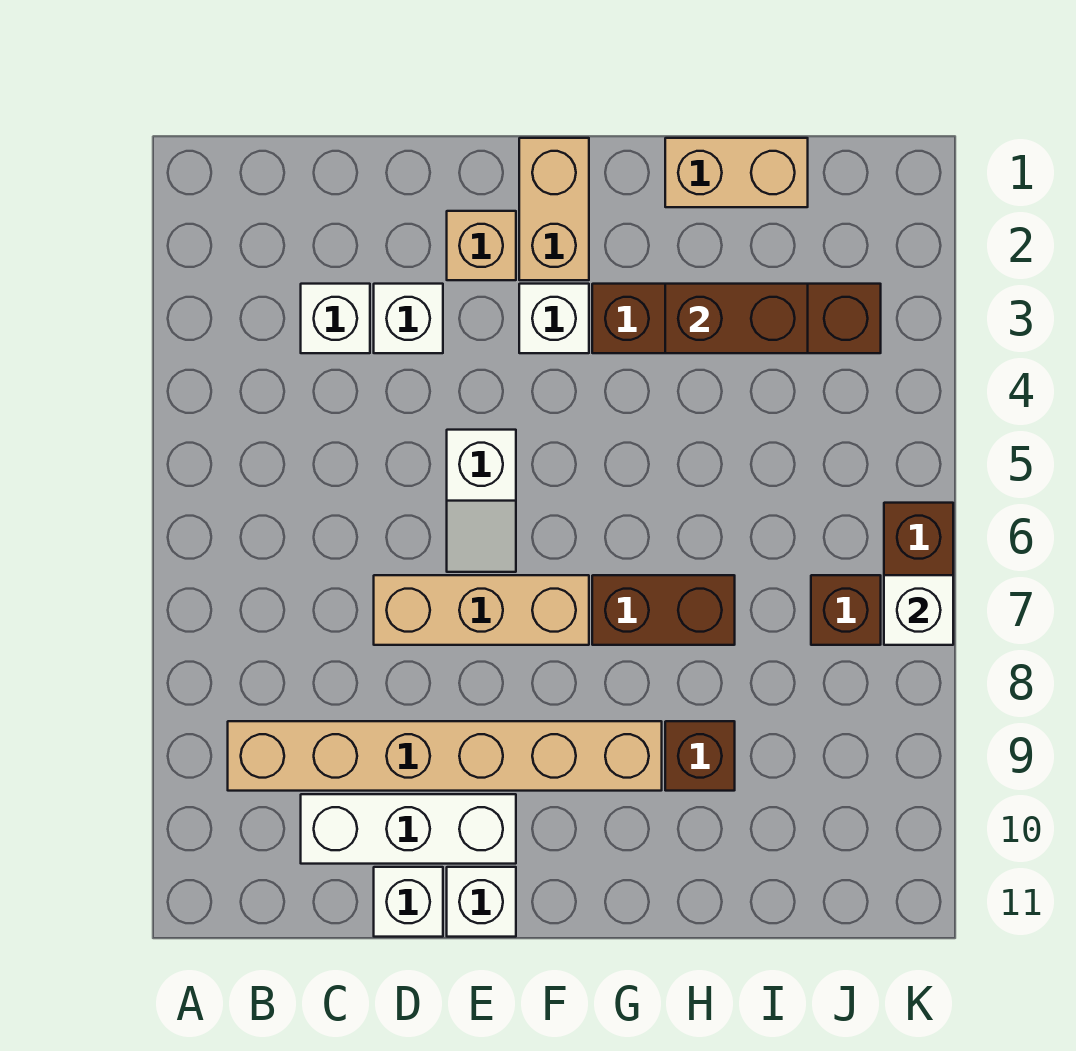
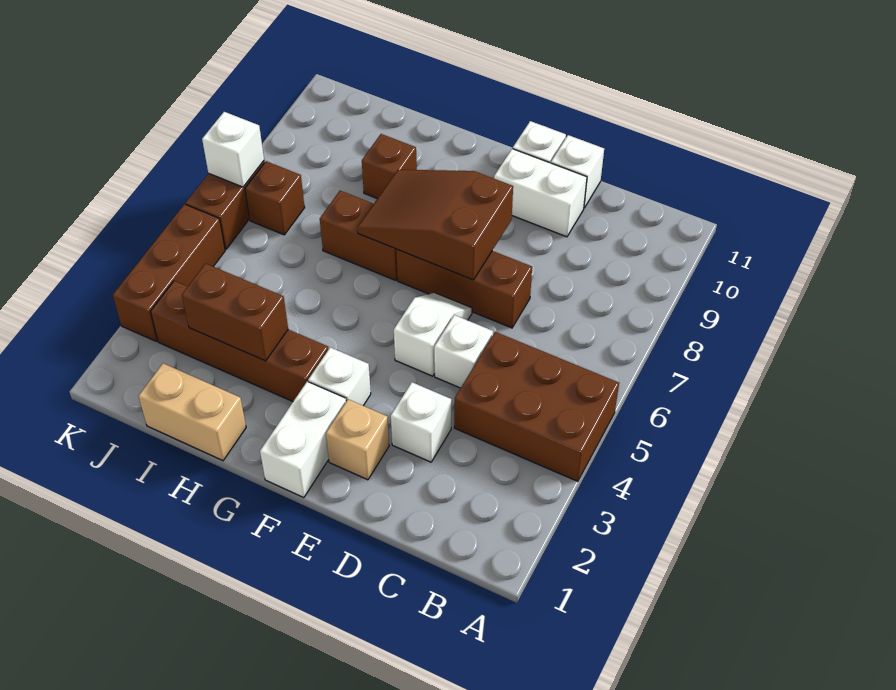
none -> brown 2x3 brick [454,332,619,481]
tan 1x6 brick [228,721,662,791] -> none
white 1x1 brick [301,284,370,353] -> white 1x1 brick moved to [434,315,493,388]
white 1x3 brick [301,794,516,864] -> white 1x2 brick [494,149,587,237]
tan 1x3 brick [374,575,589,645] -> brown 1x3 brick [396,250,532,328]
none -> brown 2x3 slope [357,170,513,280]
tan 1x2 brick [519,138,589,280] -> white 1x2 brick [260,382,346,498]
none -> brown 1x3 brick [113,204,225,341]

